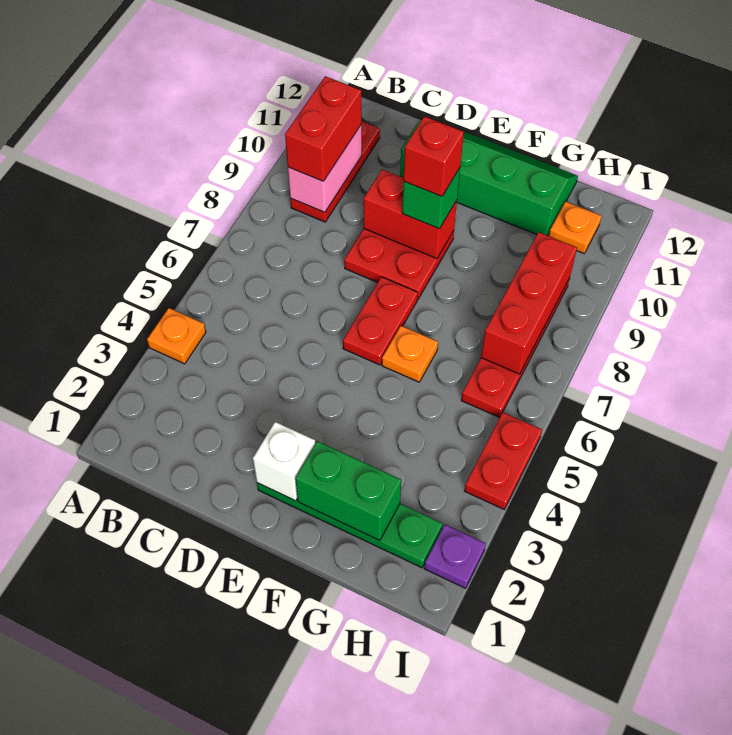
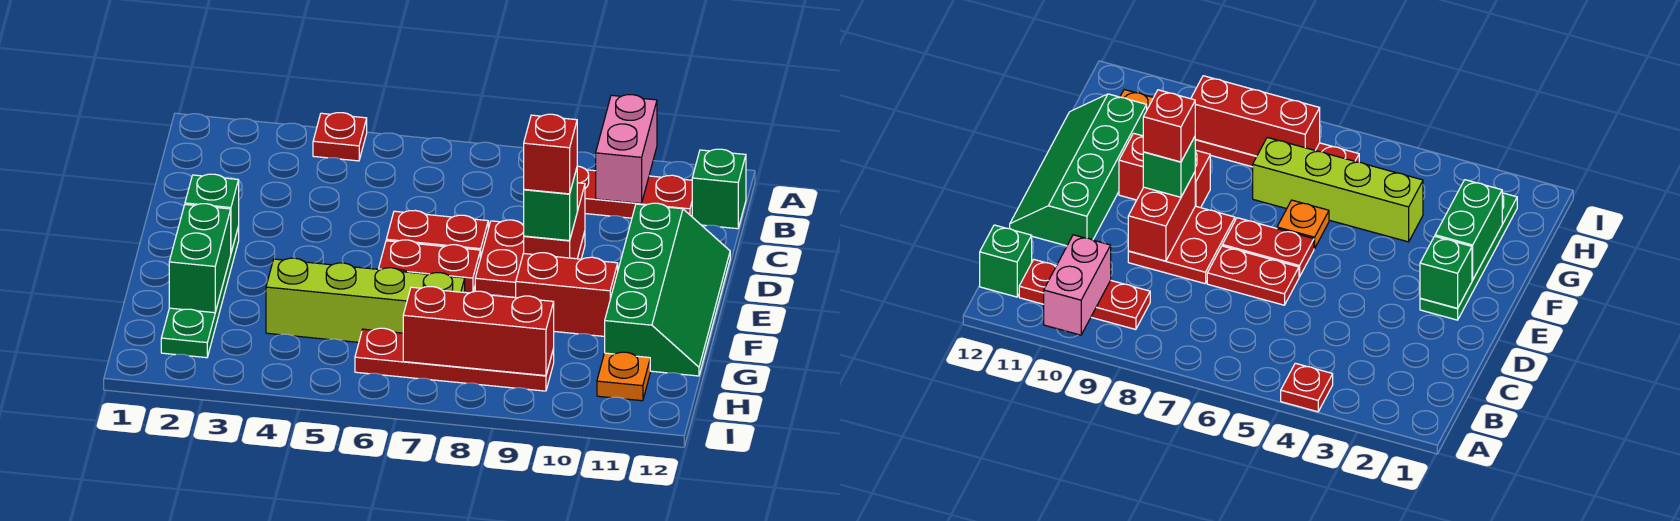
orange 1x1 plate [147,308,206,364] -> red 1x1 plate [313,113,367,161]
pink 1x2 brick [288,125,362,212] -> pink 1x2 brick turned to [596,95,657,204]
red 1x2 brick [285,76,361,181] -> red 1x2 brick moved to [516,253,618,336]
none -> green 1x1 brick [692,149,746,229]
white 1x1 brick [253,422,315,501] -> green 1x1 brick [185,174,239,252]
none -> lime 1x4 brick [266,258,465,342]
purple 1x1 plate [424,525,486,588] -> none
red 1x2 plate [465,412,542,510] -> red 1x2 plate moved to [386,210,488,258]

